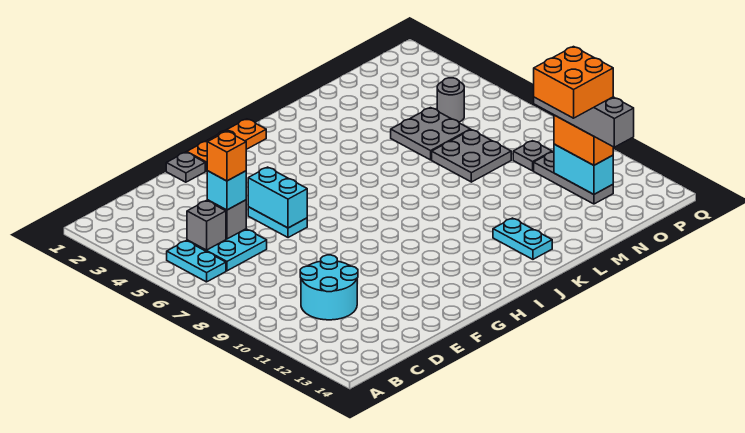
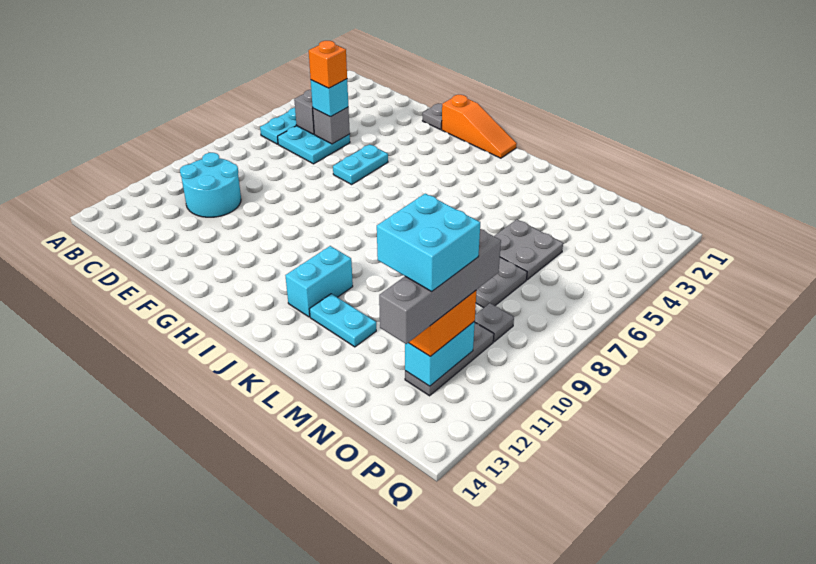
cyan 1x2 brick [248,167,307,228] -> cyan 1x2 brick moved to [285,246,353,317]
orange 1x3 plate [187,119,266,171] -> orange 1x3 slope [442,95,517,158]
cyan 1x2 plate [493,218,552,259] -> cyan 1x2 plate turned to [309,294,376,347]
orange 2x2 brick [534,47,613,118] -> cyan 2x2 brick [377,193,480,291]
grey 1x1 round brick [437,78,464,122] -> none

